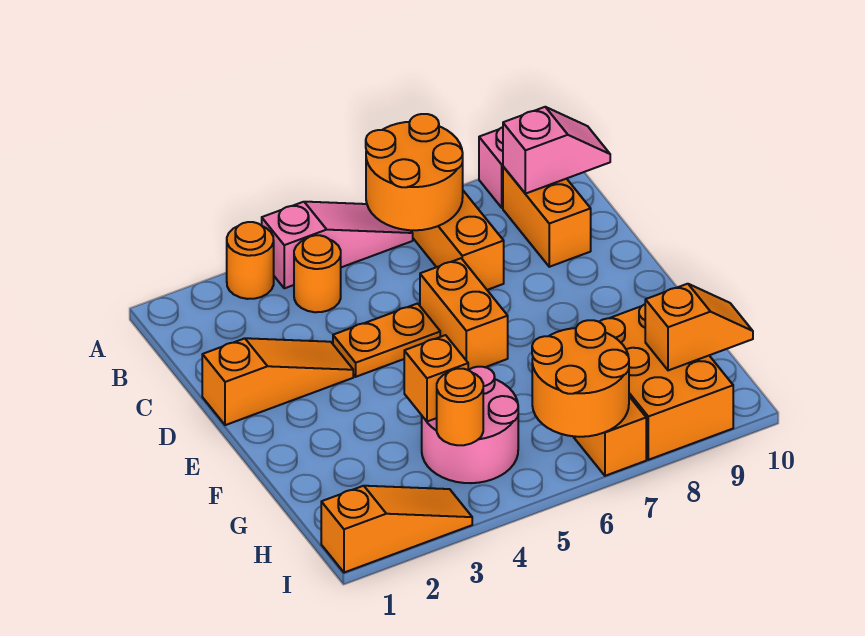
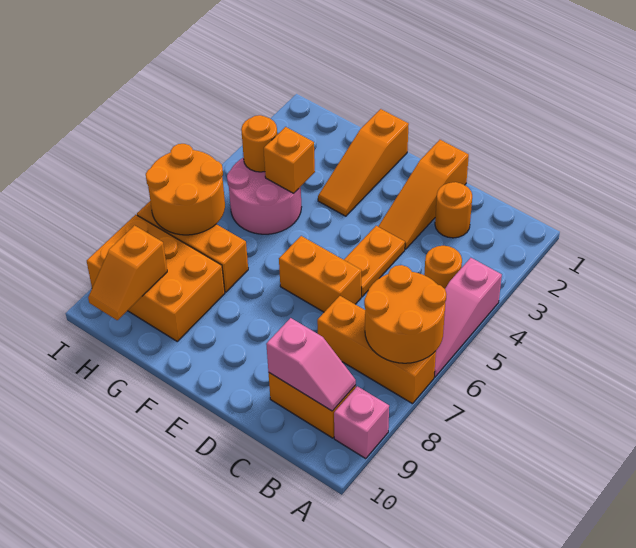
orange 1x1 round brick [227,222,274,299] -> orange 1x1 round brick moved to [435,182,472,238]
pink 1x2 slope [503,107,610,194] -> pink 1x2 slope turned to [266,318,356,411]
orange 1x3 slope [321,486,472,573] -> orange 1x3 slope moved to [318,109,409,216]

